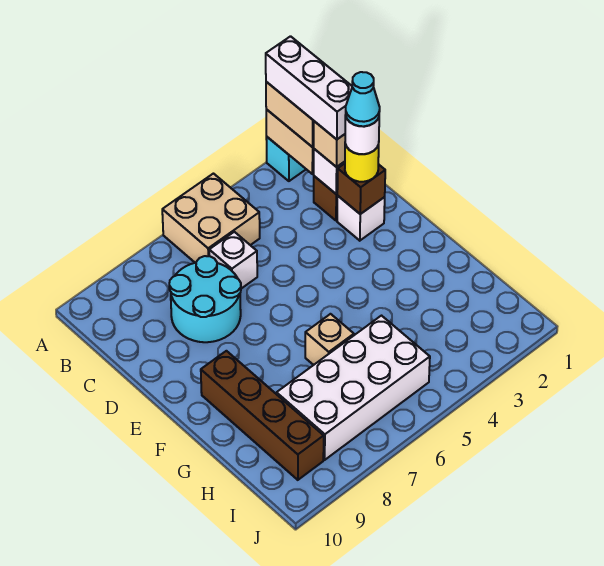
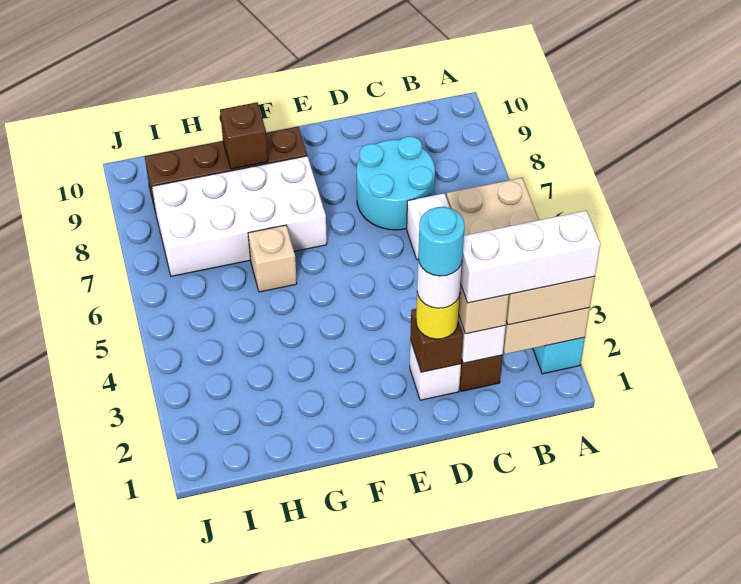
cyan 1x1 cone [346,72,380,126] -> cyan 1x1 round brick [418,207,465,276]
none -> brown 1x1 brick [220,102,268,169]
white 2x4 brick [277,316,430,460] -> white 2x4 brick turned to [152,156,327,276]

